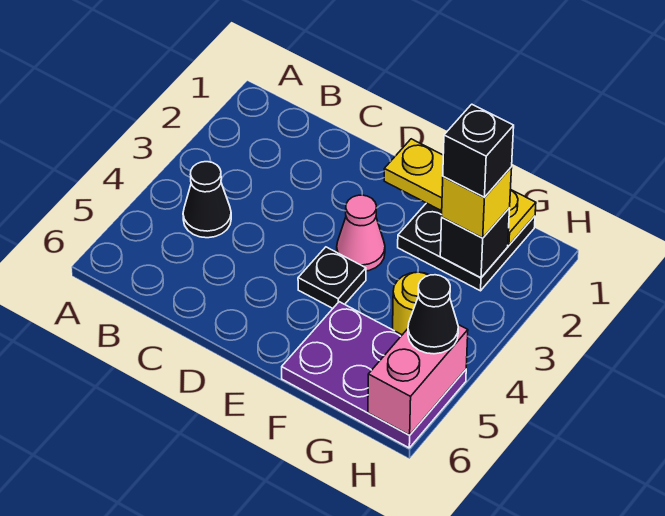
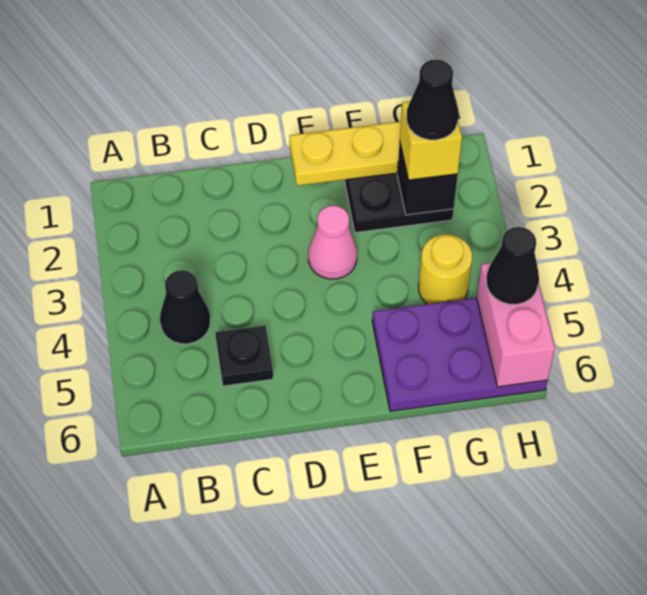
black 1x1 plate [298,247,366,308] -> black 1x1 plate moved to [215,326,273,386]
black 1x1 brick [443,104,514,197] -> black 1x1 cone [407,60,458,140]

